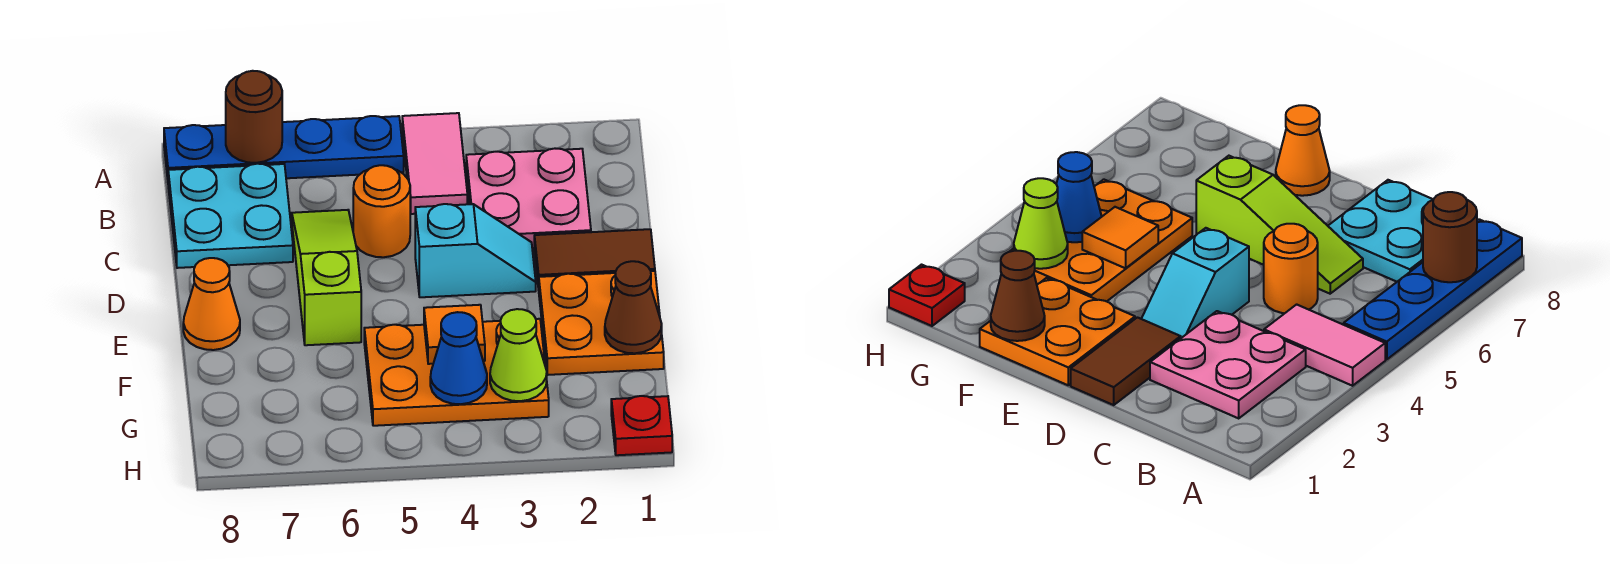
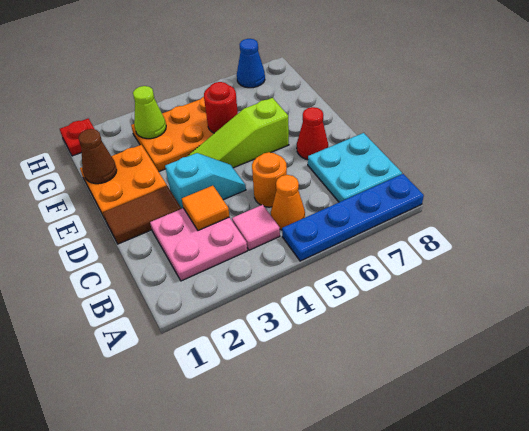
pink 1x2 tile [402,113,467,214] -> pink 1x1 tile [232,205,280,250]
brown 1x1 round brick [226,71,282,163] -> none
lime 1x3 slope [292,210,361,345] -> lime 1x3 slope turned to [188,98,289,168]
cyan 1x2 slope [415,204,536,297] -> cyan 1x2 slope turned to [165,153,246,209]
none -> red 1x1 cone [297,107,328,160]
orange 1x1 cone [183,258,240,350] -> orange 1x1 cone moved to [271,175,305,230]
orange 1x1 tile [424,305,485,364] -> orange 1x1 tile moved to [182,186,229,230]
none -> red 1x1 round brick [204,82,238,133]
blue 1x1 cone [430,312,487,404] -> blue 1x1 cone moved to [237,39,265,88]

